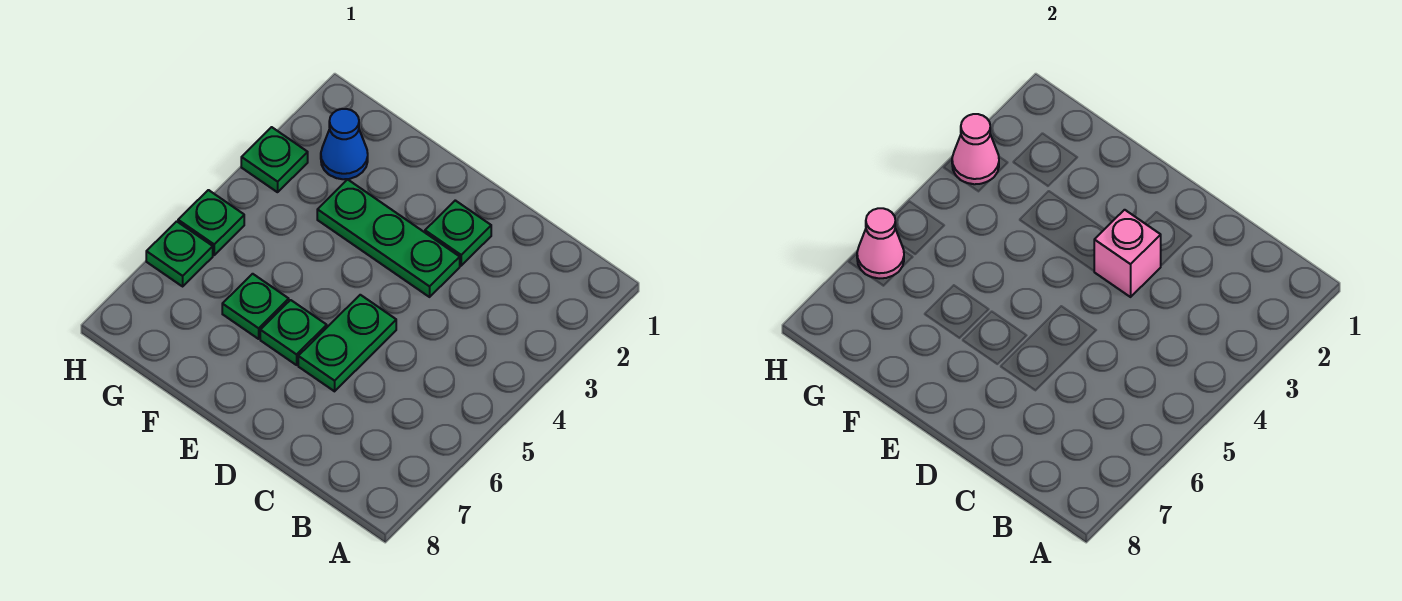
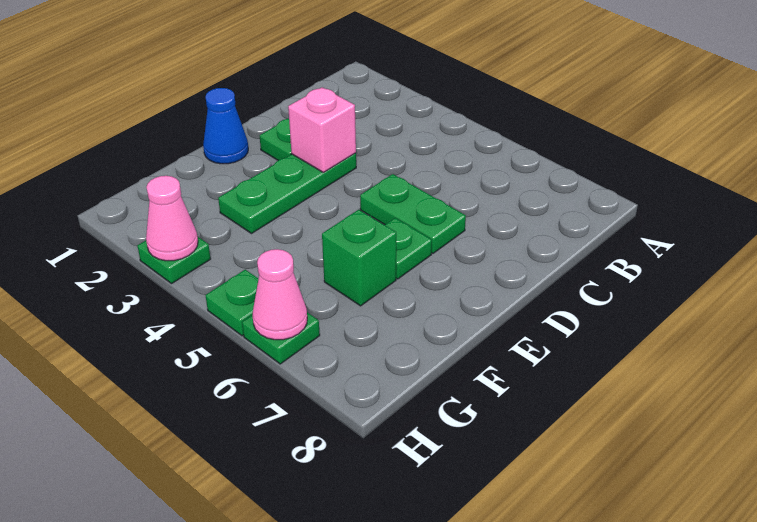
green 1x1 plate [222,274,289,339] -> green 1x1 brick [322,210,396,306]
blue 1x1 cone [321,109,368,179] -> blue 1x1 cone moved to [203,88,248,164]

